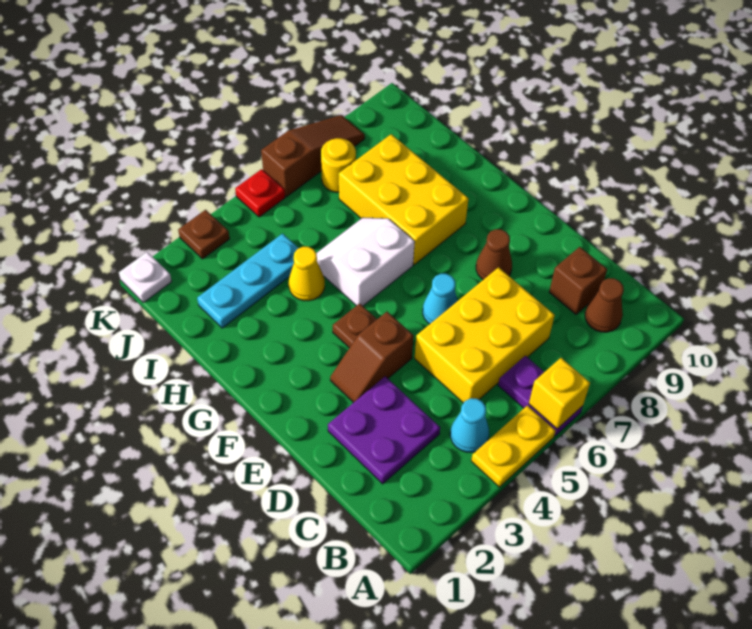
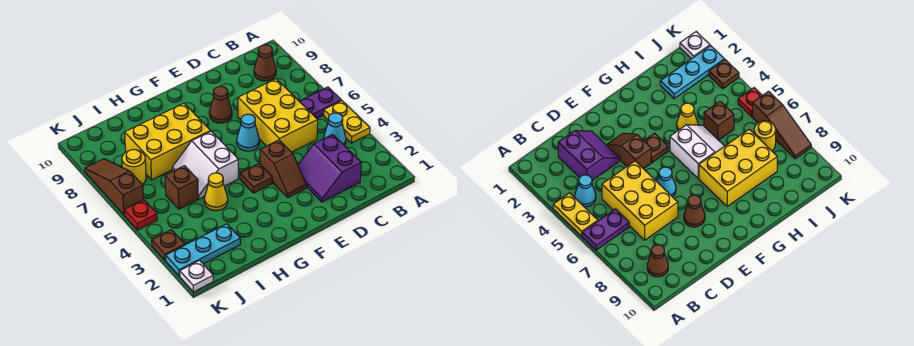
yellow 1x1 brick [529,358,590,429] -> none
purple 2x2 plate [328,376,440,484] -> purple 2x2 slope [298,134,361,202]
brown 1x1 brick [549,247,607,314] -> brown 1x1 brick moved to [165,166,198,209]
cyan 1x3 plate [197,234,299,328] -> cyan 1x3 plate turned to [166,224,240,276]

